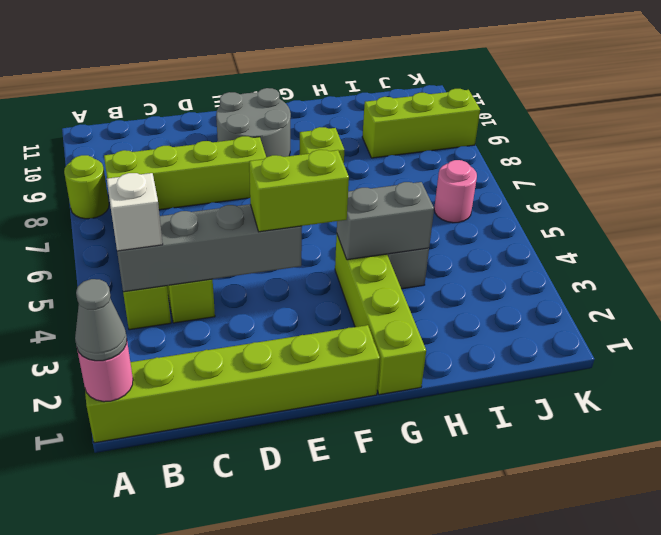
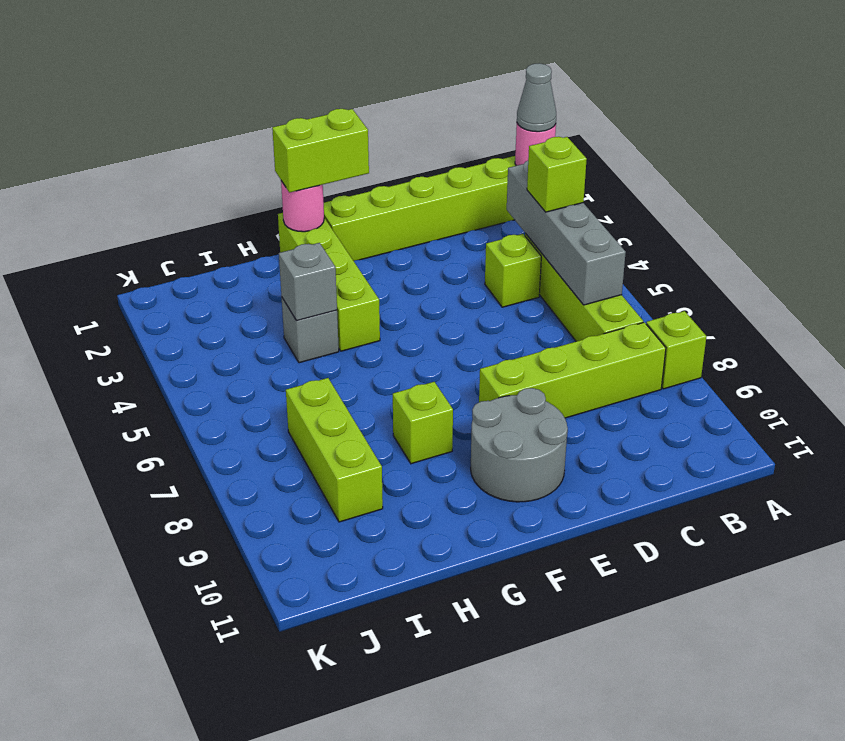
lime 1x1 round brick [64,155,109,219] -> lime 1x1 brick [646,311,707,389]
grey 1x4 brick [117,204,302,292] -> grey 1x4 brick turned to [507,161,626,305]
white 1x1 brick [107,173,163,251] -> lime 1x1 brick [527,137,587,212]
lime 1x2 brick [249,150,349,232] -> lime 1x2 brick moved to [272,109,369,193]
grey 1x2 brick [337,182,434,260] -> grey 1x1 brick [279,243,337,321]
lime 1x3 brick [362,89,480,158] -> lime 1x3 brick turned to [286,378,383,522]
pink 1x1 round brick [434,160,477,223] -> pink 1x1 round brick moved to [281,181,324,232]

